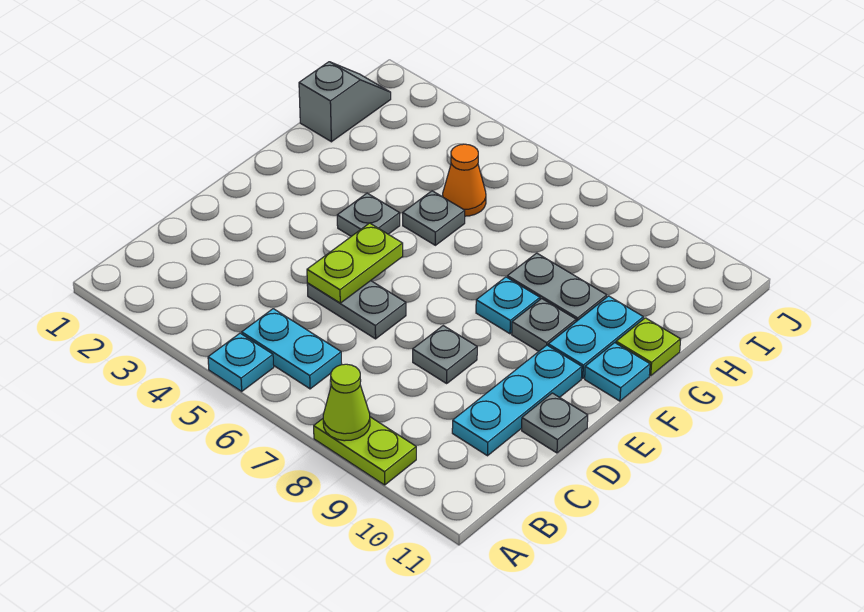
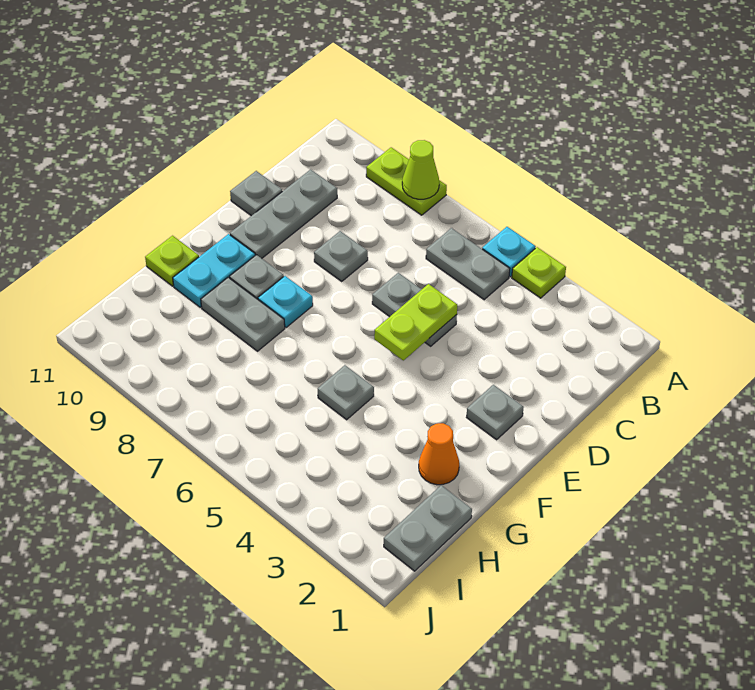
none -> lime 1x1 plate [512,247,566,298]
cyan 1x2 plate [242,309,342,389] -> grey 1x2 plate [426,228,510,300]
cyan 1x3 plate [452,345,582,456] -> grey 1x3 plate [230,169,337,258]
grey 1x1 plate [337,193,400,236] -> grey 1x1 plate moved to [466,385,524,440]
cyan 1x1 plate [585,343,650,401] -> none
grey 1x2 slope [299,62,391,142] -> grey 1x2 plate [384,485,472,571]
orange 1x1 cone [443,144,486,216] -> orange 1x1 cone moved to [419,423,459,485]

